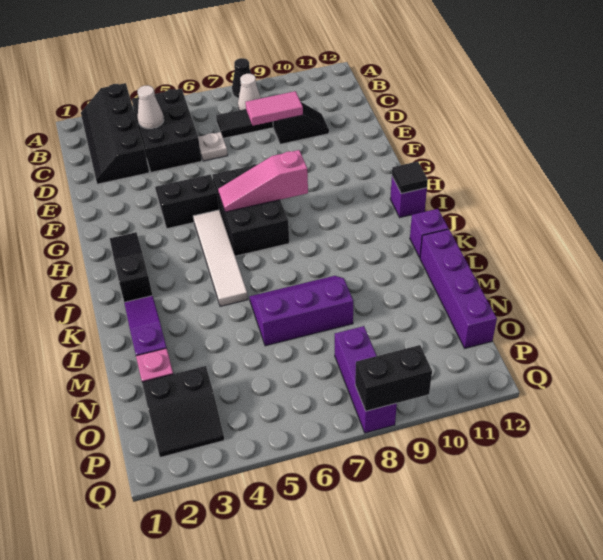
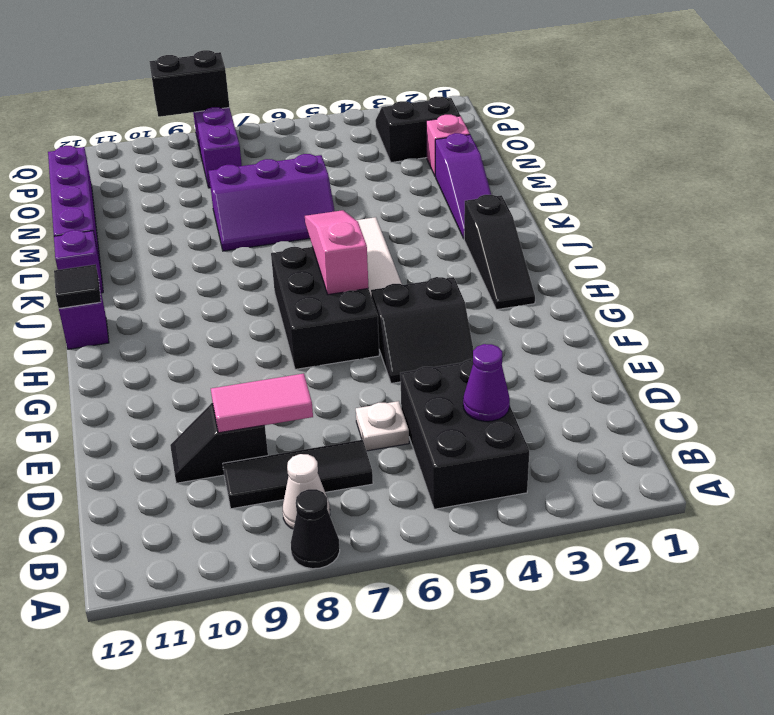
black 2x4 slope [81,83,149,184] -> none
white 1x1 cone [138,85,164,129] -> purple 1x1 cone [463,344,510,421]
pink 1x3 slope [218,150,308,212] -> pink 1x3 slope turned to [305,210,369,295]

